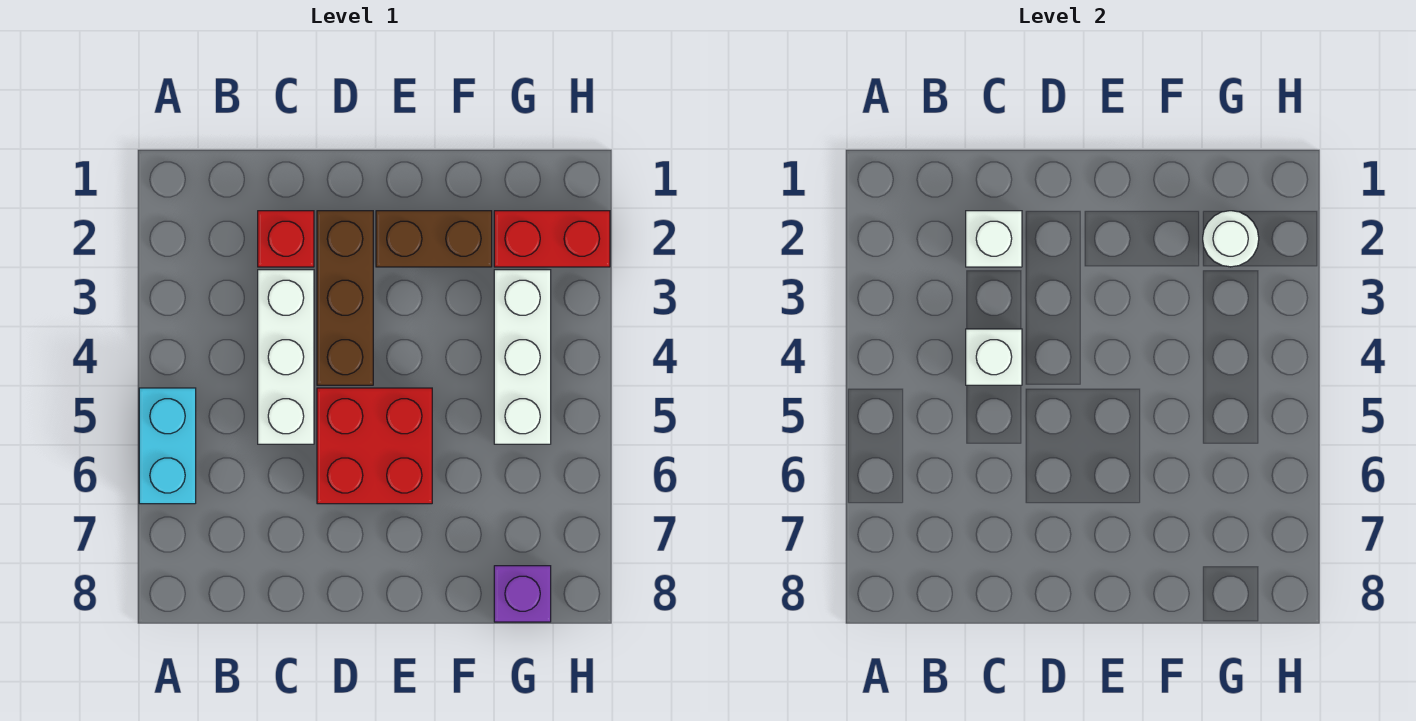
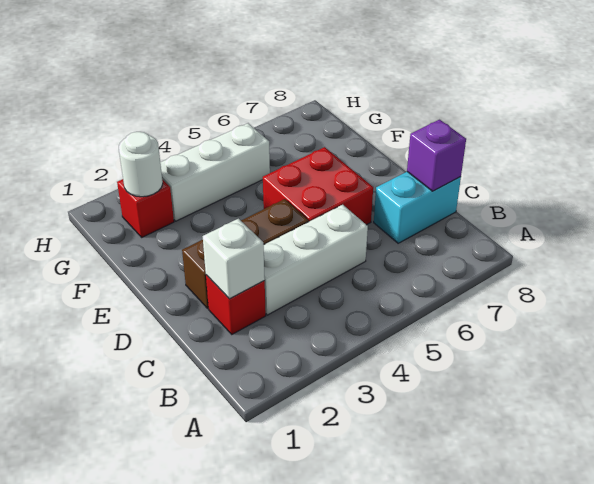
cyan 1x2 brick [139,388,196,504] -> cyan 1x2 brick moved to [374,172,461,243]
white 1x1 brick [966,329,1022,385] -> none
brown 1x2 brick [376,211,492,267] -> none
red 1x2 brick [494,211,610,267] -> red 1x1 brick [117,179,174,237]
purple 1x1 brick [494,566,551,622] -> purple 1x1 brick moved to [407,120,466,191]

